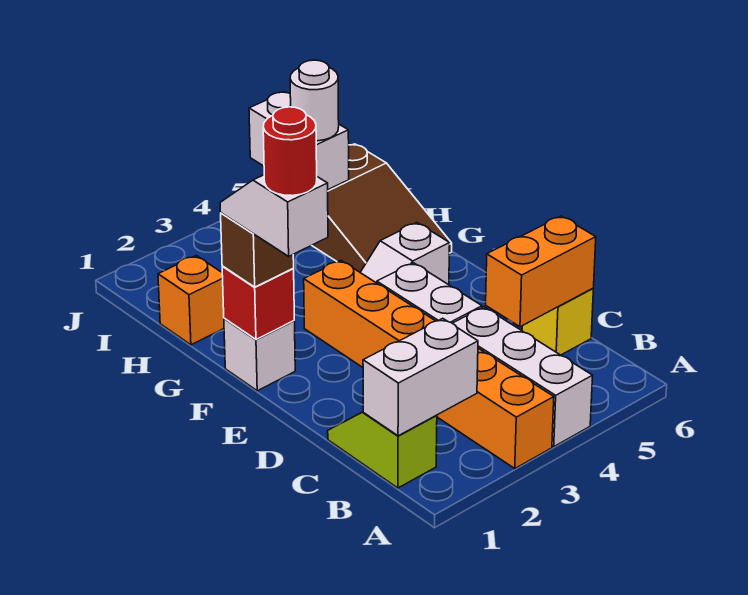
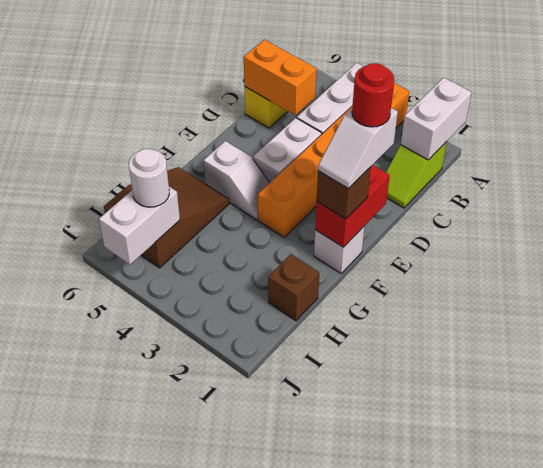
white 1x2 brick [363,318,478,436] -> white 1x2 brick turned to [401,77,472,160]
red 1x1 brick [222,266,294,339] -> red 1x2 brick [315,165,390,247]
orange 1x1 brick [158,256,224,345] -> brown 1x1 brick [268,254,319,321]

